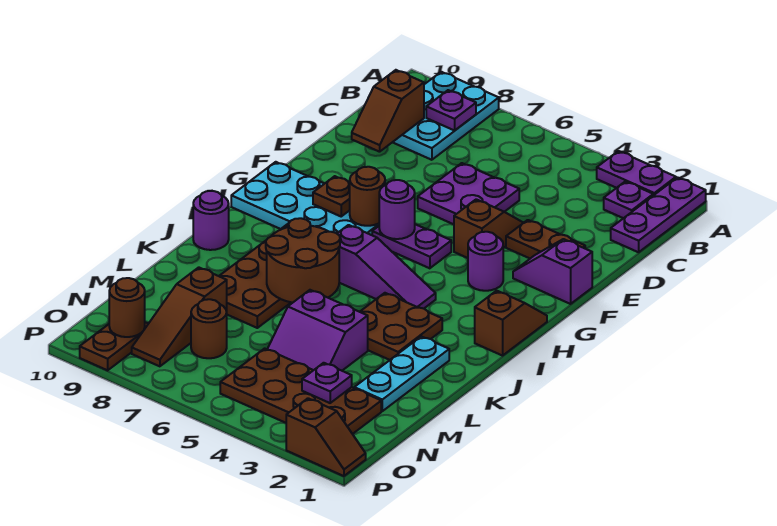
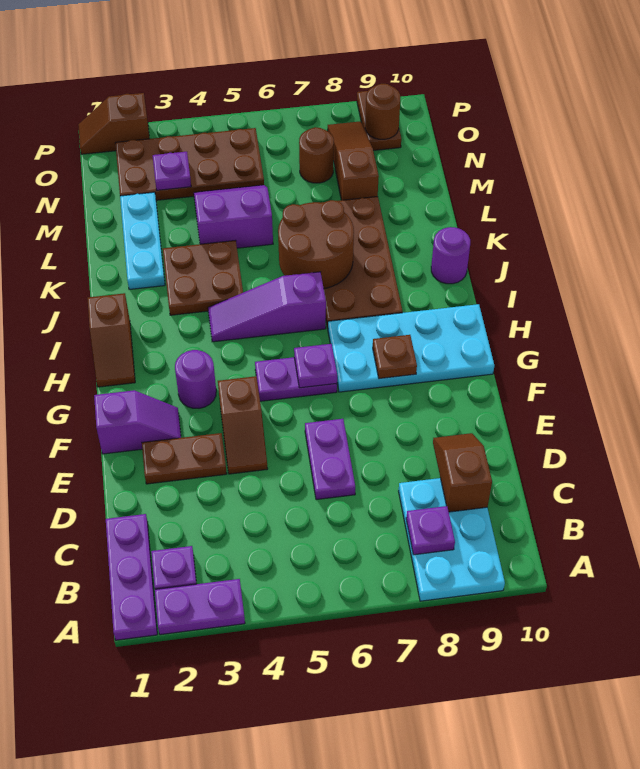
purple 2x2 plate [418,163,519,224] -> purple 1x2 plate [305,419,355,500]
purple 1x1 round brick [379,180,415,239] -> purple 1x1 plate [294,344,337,388]
brown 1x1 round brick [350,167,385,226] -> none

